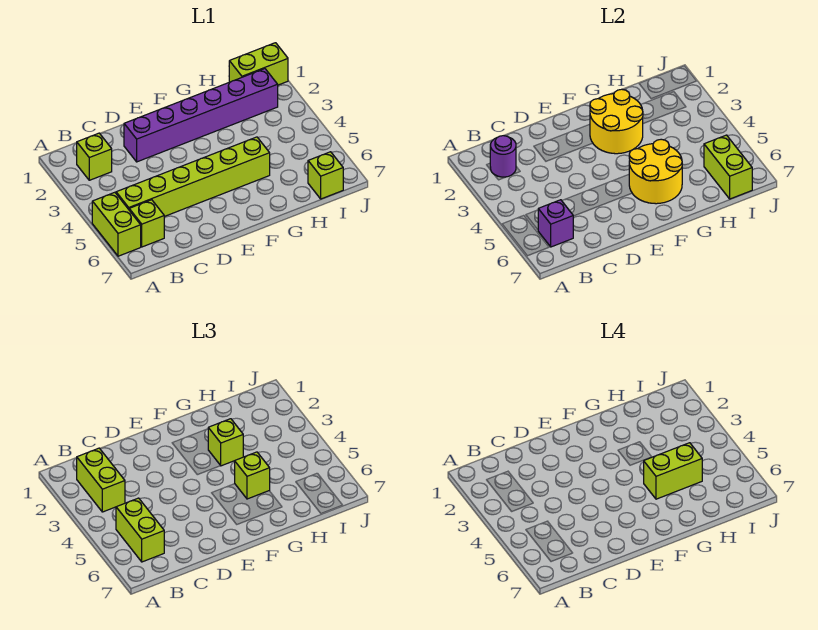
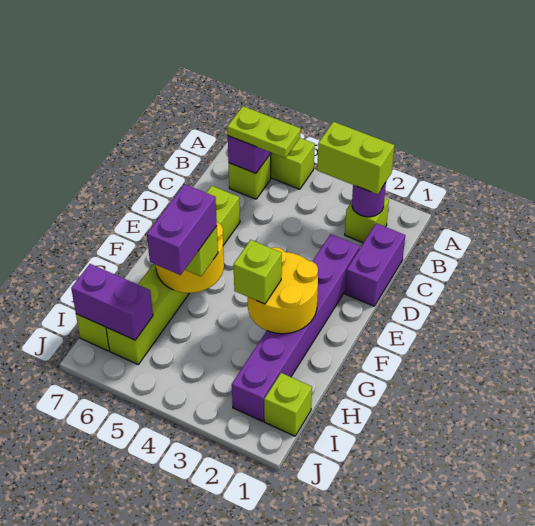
lime 1x6 brick [116,137,270,217] -> lime 1x6 brick moved to [106,186,240,364]
lime 1x2 brick [116,498,164,562] -> lime 1x2 plate [227,106,301,158]
none -> purple 1x2 brick [345,223,405,306]
lime 1x2 brick [644,443,702,499] -> purple 1x2 brick [147,184,217,275]
lime 1x2 brick [229,43,288,85] -> lime 1x1 brick [264,373,312,436]
lime 1x2 brick [704,135,752,199] -> purple 1x2 brick [71,264,153,340]

